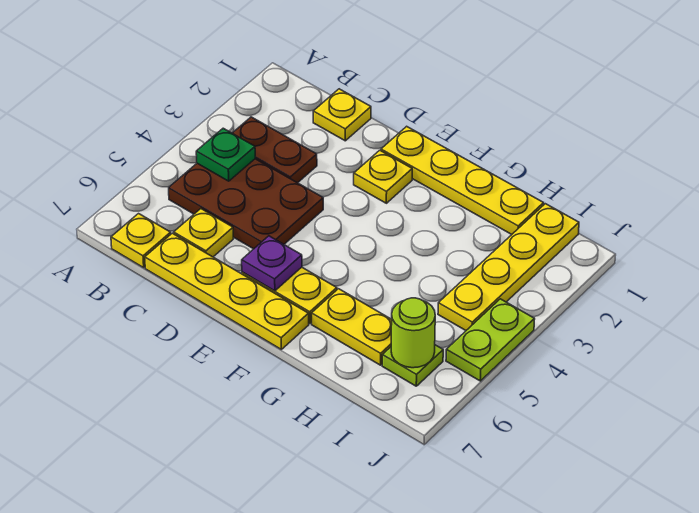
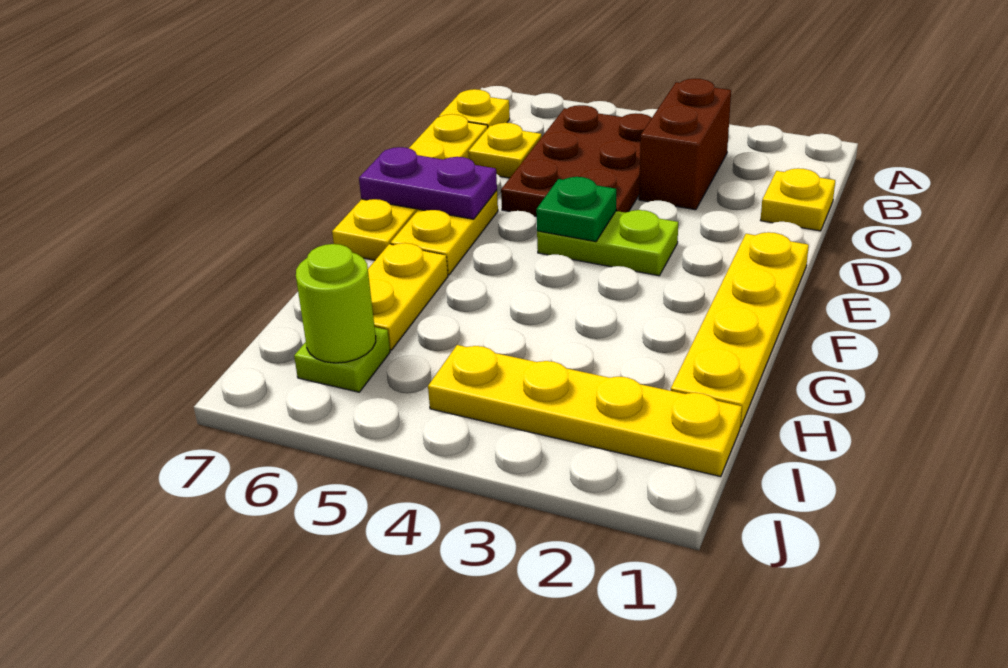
brown 1x2 plate [232,117,317,183] -> brown 1x2 brick [639,79,731,210]
green 1x1 plate [196,128,255,181] -> green 1x1 plate moved to [536,177,616,242]
yellow 1x1 plate [354,150,412,203] -> none
purple 1x1 plate [242,236,302,291] -> purple 1x2 plate [359,147,497,219]
lime 1x2 plate [446,299,535,381] -> lime 1x2 plate moved to [537,210,678,276]

